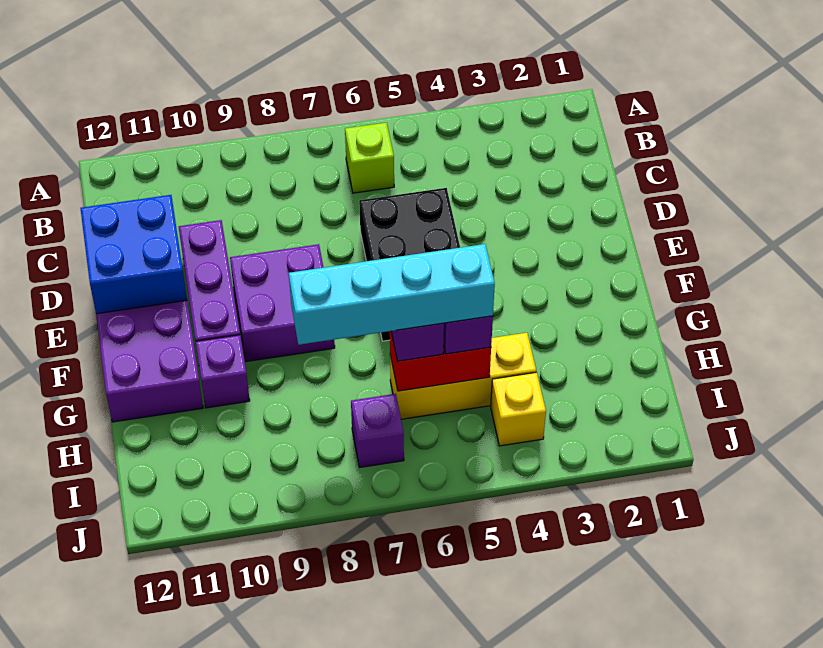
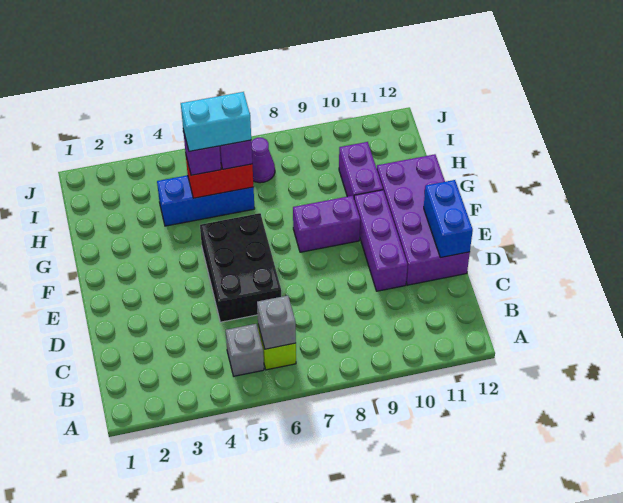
none -> grey 1x1 brick [226,324,264,376]
none -> grey 1x1 brick [257,296,296,349]
blue 2x2 brick [80,195,187,314] -> blue 1x2 brick [424,180,473,258]
purple 2x2 brick [230,244,335,362] -> purple 1x2 brick [293,196,360,252]
purple 1x1 brick [196,335,250,408] -> purple 1x2 brick [339,142,383,198]
yellow 1x3 brick [390,333,536,419] -> blue 1x3 brick [157,175,255,226]
cyan 1x4 brick [289,244,495,345] -> cyan 1x2 brick [181,92,251,151]
yellow 1x1 brick [491,372,546,446] -> none
purple 1x1 brick [351,394,404,467] -> purple 1x1 cone [251,138,275,183]

